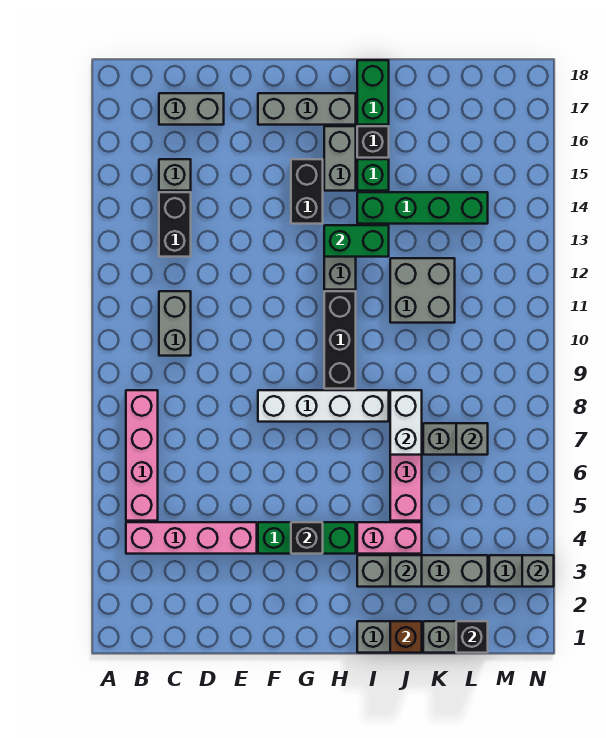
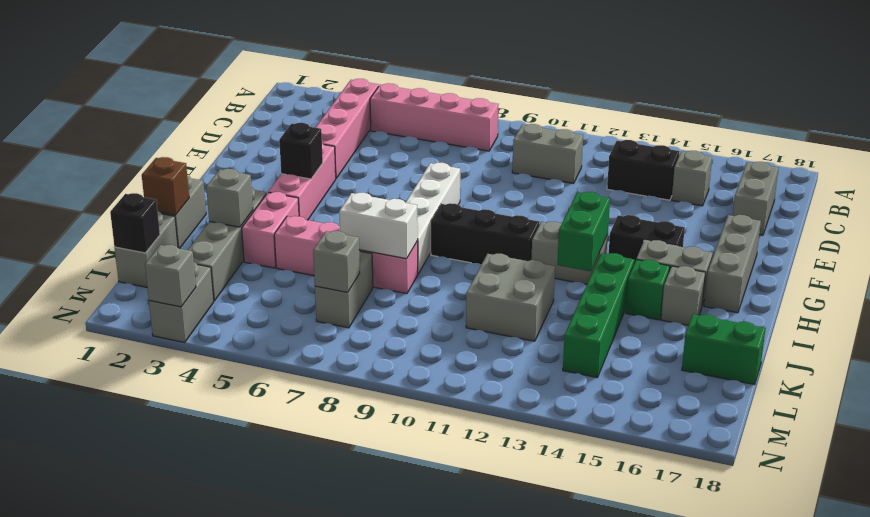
green 1x3 brick [258,522,356,554] -> pink 1x3 brick [268,143,336,220]
black 1x1 brick [357,126,389,158] -> grey 1x1 brick [661,266,706,325]
green 1x2 brick [357,60,389,125] -> green 1x2 brick moved to [682,314,766,385]

